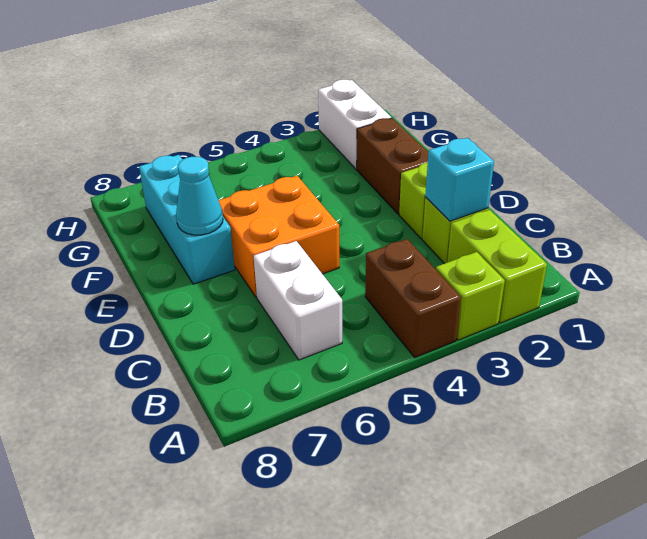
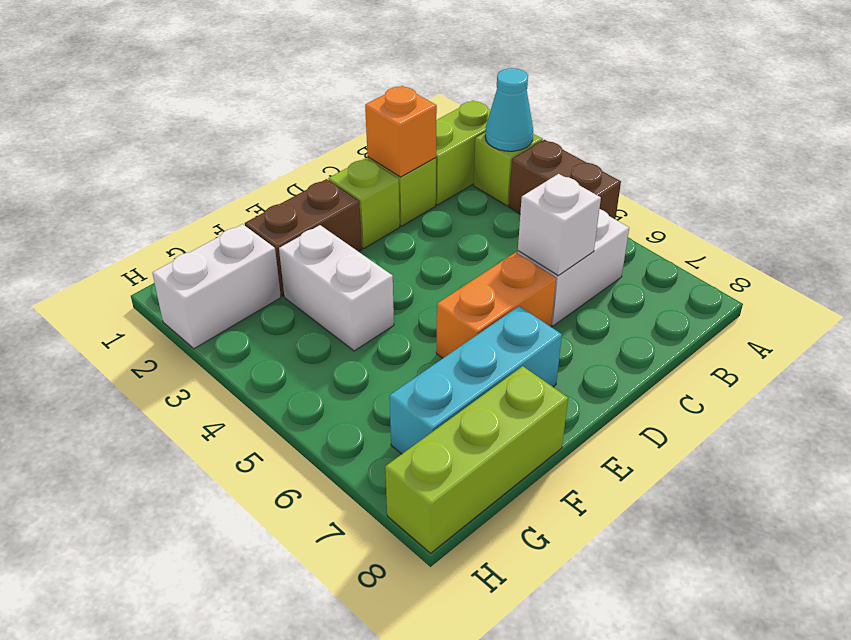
brown 1x2 brick [365,239,461,358] -> brown 1x2 brick turned to [509,140,621,219]
cyan 1x1 brick [425,138,494,221] -> orange 1x1 brick [365,86,437,177]
none -> white 1x1 brick [518,174,601,275]
orange 2x2 brick [219,176,339,298] -> orange 1x2 brick [436,252,556,358]
cyan 1x1 cone [176,157,223,235] -> cyan 1x1 cone moved to [485,68,533,151]
none -> white 1x2 brick [279,225,394,351]
none -> lime 1x3 brick [385,366,568,553]

